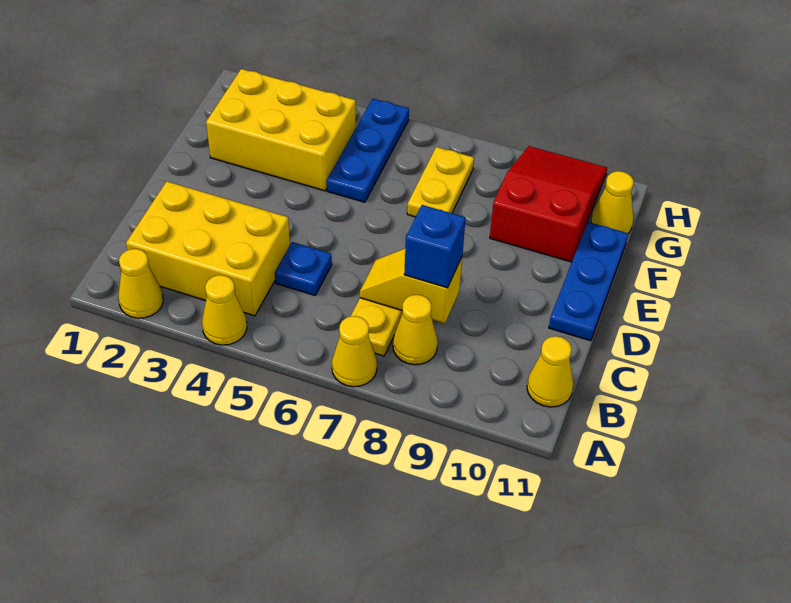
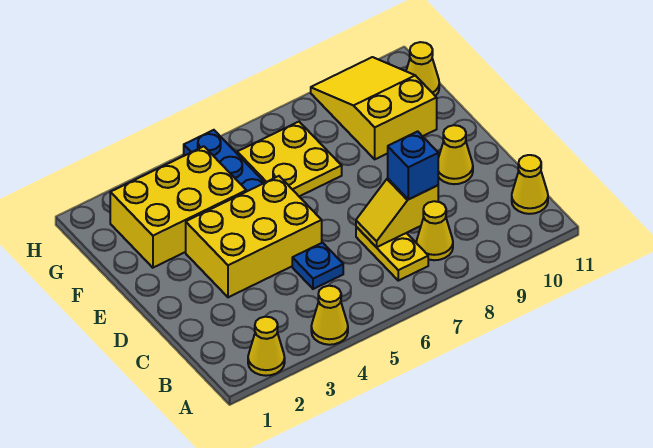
yellow 1x1 cone [332,316,377,387] -> yellow 1x1 cone moved to [438,125,473,184]
yellow 2x3 brick [126,181,290,316] -> yellow 2x3 brick moved to [186,176,322,297]
blue 1x3 plate [549,222,628,341] -> none
yellow 1x2 plate [407,147,474,217] -> yellow 2x2 plate [237,122,342,196]
red 2x3 slope [490,146,607,262] -> yellow 2x3 slope [311,57,437,159]

